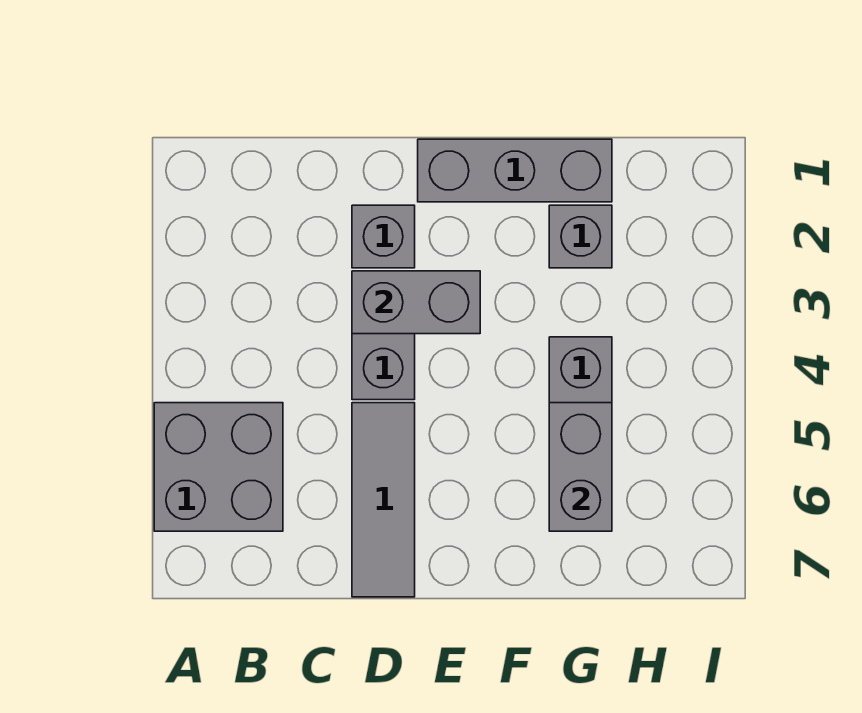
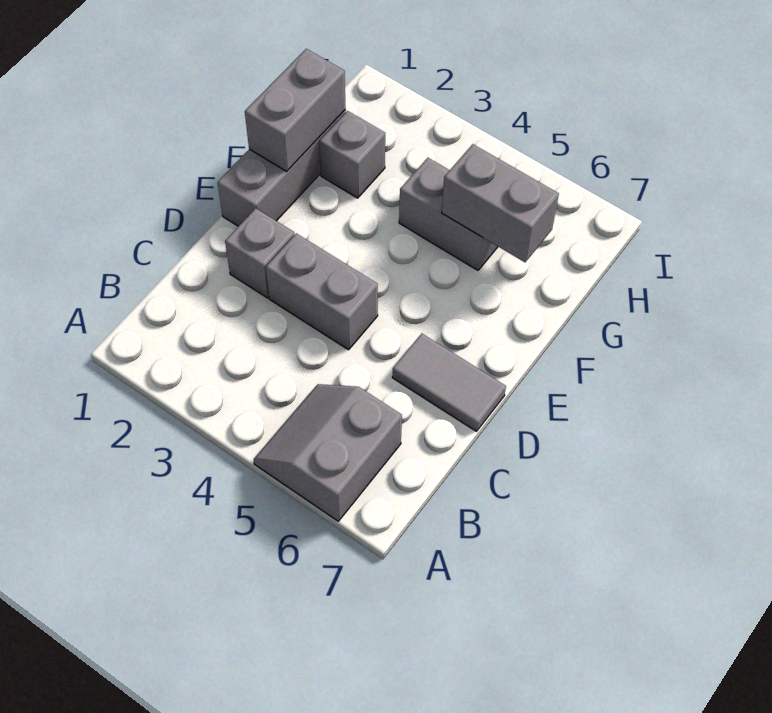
grey 2x2 brick [154,403,283,531] -> grey 2x2 slope [254,384,402,521]
grey 1x2 brick [352,271,480,334] -> grey 1x2 brick moved to [245,49,346,171]
grey 1x3 tile [352,403,415,597] -> grey 1x2 tile [392,334,506,431]

